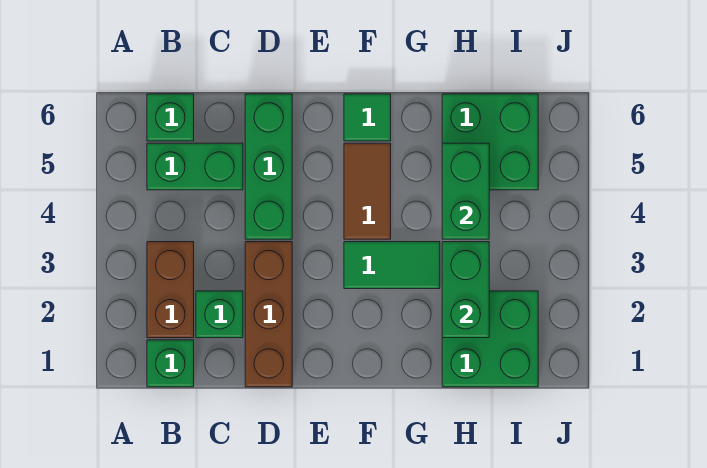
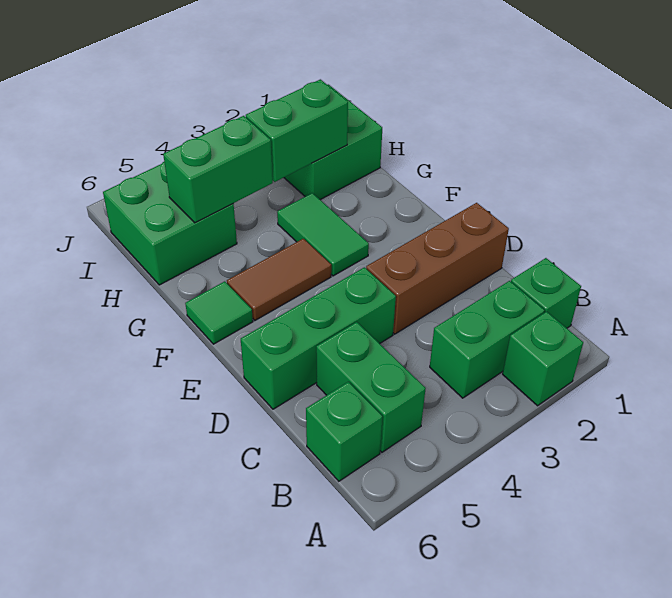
brown 1x2 brick [147,242,194,338] -> green 1x2 brick [430,281,545,398]
green 1x1 brick [196,291,243,338] -> green 1x1 brick moved to [503,312,583,406]

